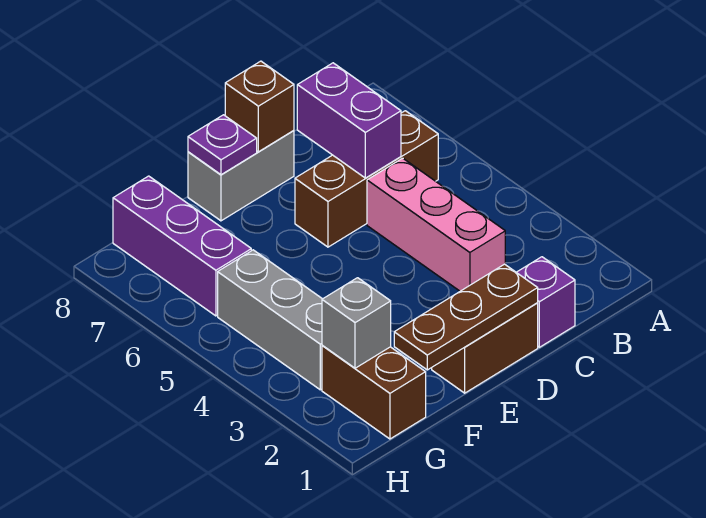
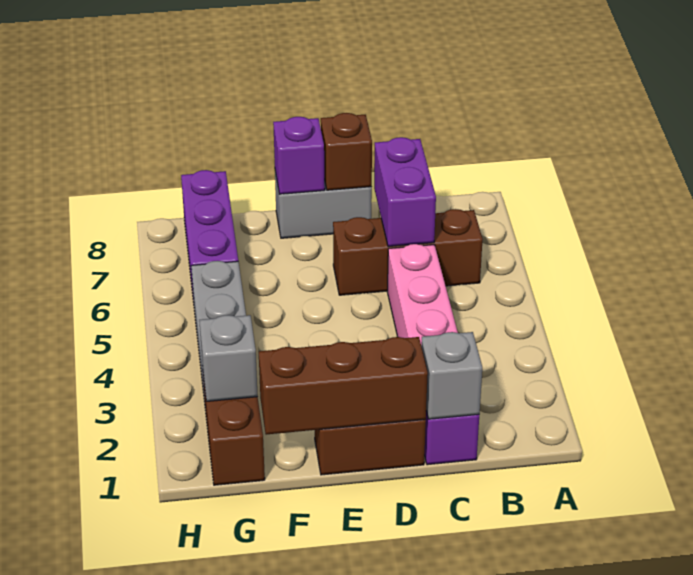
none -> grey 1x1 brick [421,332,482,419]
brown 1x3 plate [394,264,538,370] -> brown 1x3 brick [259,337,428,435]
purple 1x1 plate [188,115,257,175] -> purple 1x1 brick [273,117,325,194]

